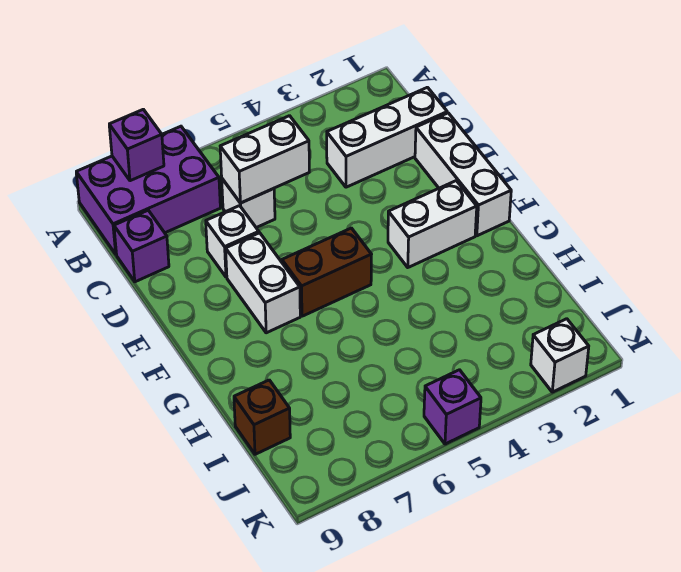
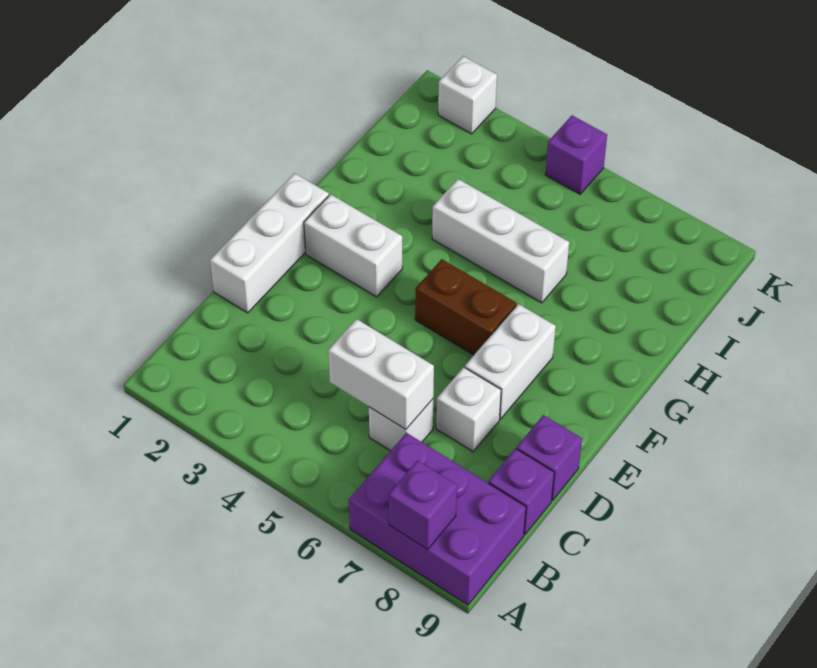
white 1x3 brick [327,87,447,187] -> white 1x3 brick moved to [432,179,569,303]
none -> purple 1x1 brick [517,415,582,500]
brown 1x1 brick [234,380,290,454] -> none

